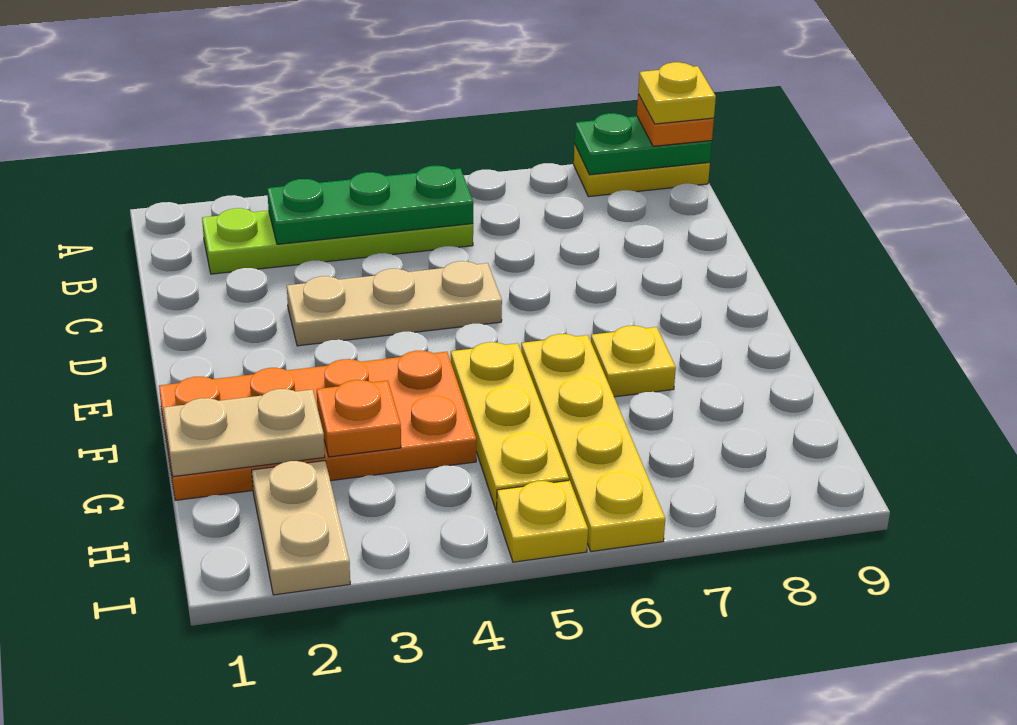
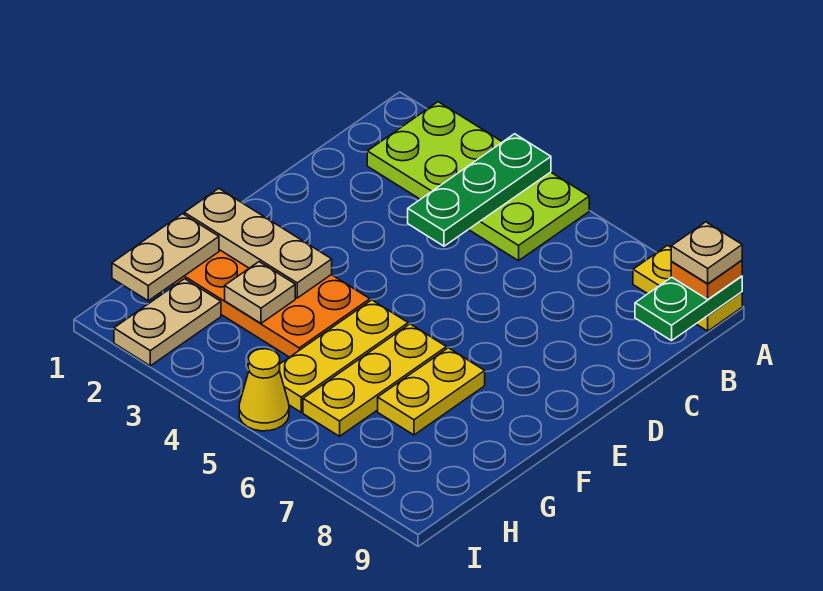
green 1x2 plate [575,113,712,175] -> green 1x2 plate turned to [635,276,742,341]
yellow 1x1 plate [638,62,716,124] -> tan 1x1 plate [671,222,742,284]
lime 1x4 plate [202,208,473,274] -> lime 2x4 plate [367,102,589,261]
green 1x3 plate [267,166,473,244] -> green 1x3 plate turned to [408,134,551,246]
tan 1x3 plate [287,261,502,346] -> tan 1x3 plate moved to [184,188,332,298]
yellow 1x4 plate [521,334,665,552] -> yellow 1x3 plate [303,324,446,436]
yellow 1x1 plate [591,326,676,397] -> yellow 1x2 plate [378,348,485,435]
tan 1x2 plate [164,389,325,477] -> tan 1x2 plate turned to [112,214,219,301]
orange 1x1 plate [317,380,401,457] -> tan 1x1 plate [225,262,295,323]
yellow 1x1 plate [497,480,588,562] -> yellow 1x1 cone [239,349,289,431]

